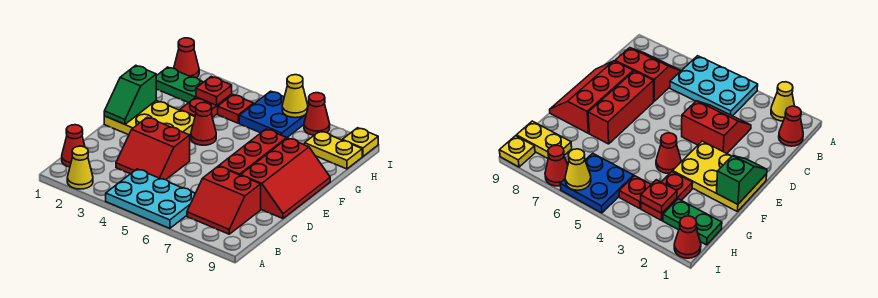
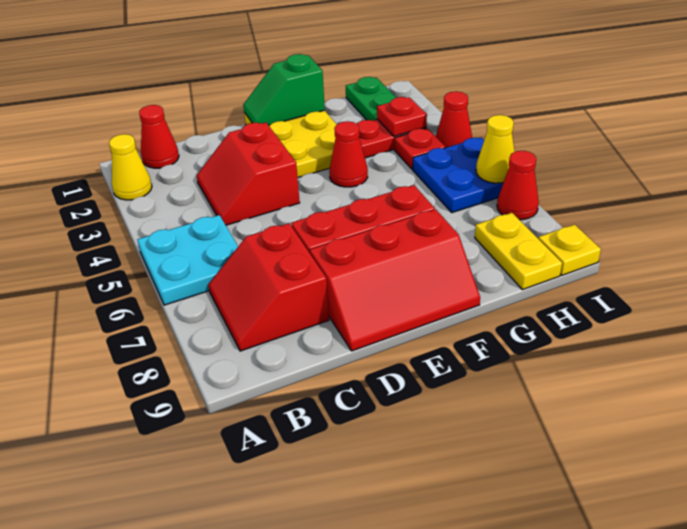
cyan 2x3 plate [106,169,195,228] -> cyan 2x2 plate [137,215,238,305]
red 1x1 cone [174,38,199,78] -> red 1x1 cone moved to [436,91,472,148]

